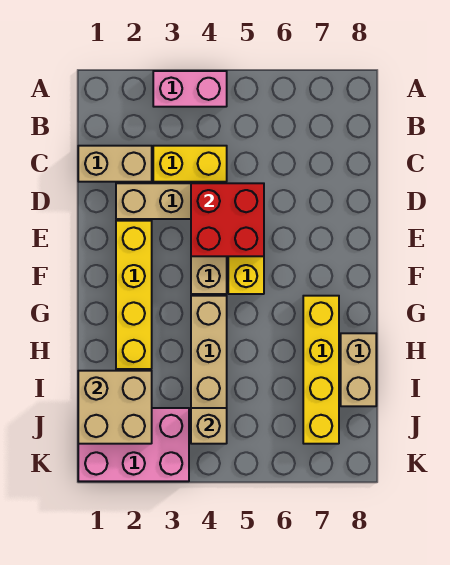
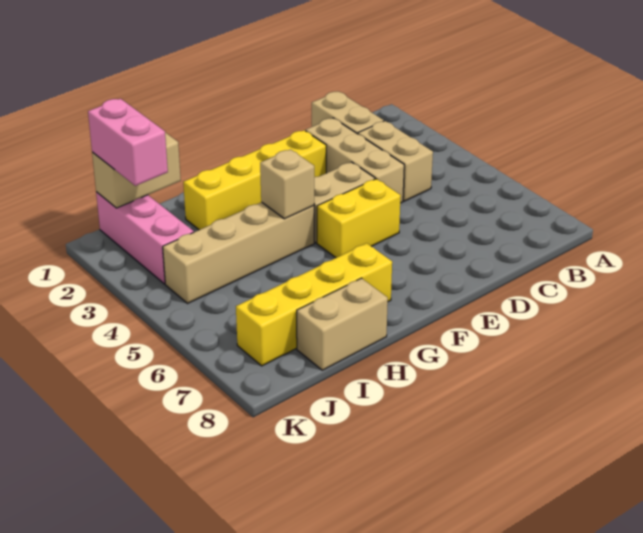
pink 1x2 brick [153,71,227,107] -> pink 1x2 brick moved to [88,99,168,186]
yellow 1x2 brick [153,146,227,182] -> tan 1x2 brick [358,121,433,201]
red 2x2 brick [191,183,264,256] -> none
tan 2x2 brick [78,371,152,444] -> tan 1x2 brick [92,133,181,208]
pink 2x3 brick [78,408,189,481] -> pink 1x3 brick [96,192,194,284]
tan 1x1 brick [191,408,227,444] -> tan 1x1 brick moved to [260,150,314,219]

